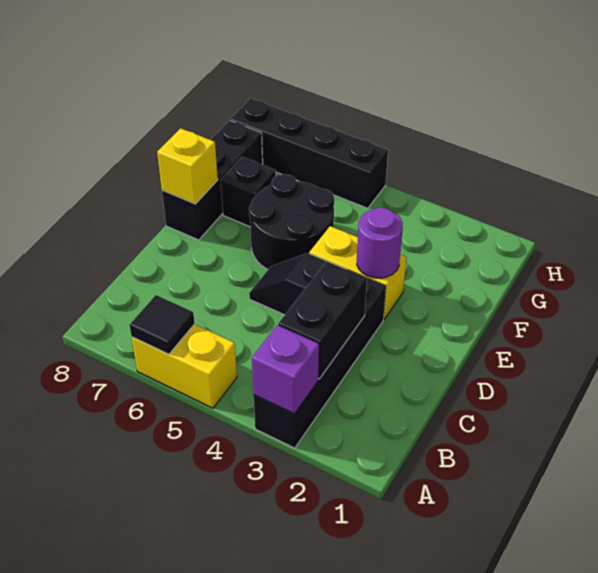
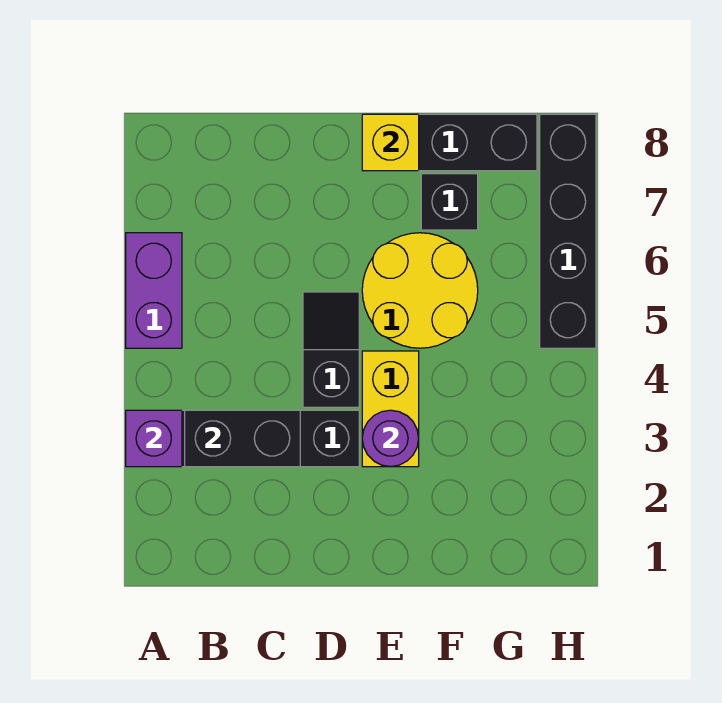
yellow 1x2 brick [132,324,237,408] -> purple 1x2 brick [126,233,182,348]
black 1x1 tile [130,295,195,354] -> none
black 2x2 round brick [249,174,334,269] -> yellow 2x2 round brick [362,233,478,348]

